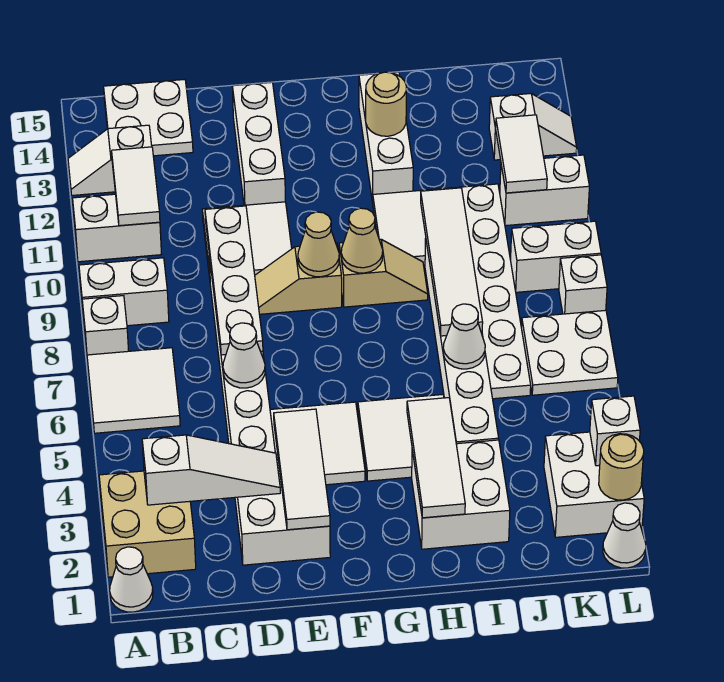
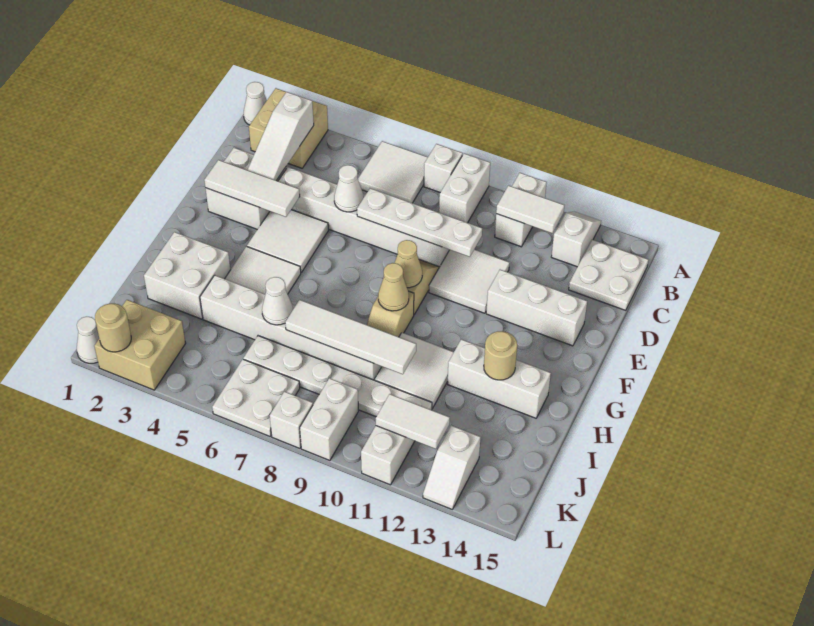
white 1x3 tile [407,398,465,518] -> none
white 2x2 brick [544,432,644,537] -> tan 2x2 brick [94,300,186,390]
white 1x1 brick [590,396,640,466] -> none

